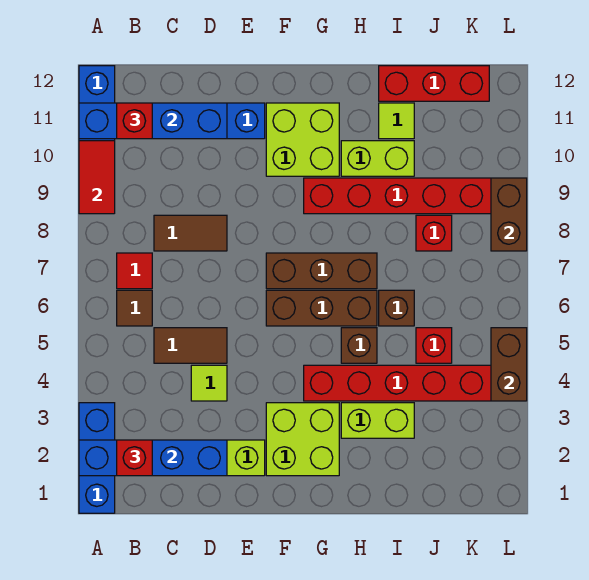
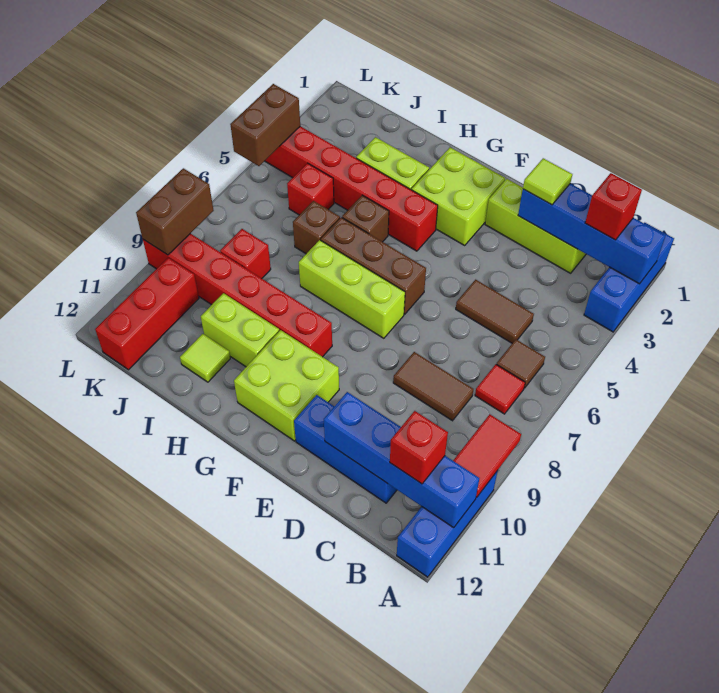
lime 1x1 tile [191,365,227,401] -> lime 1x1 tile moved to [523,158,572,205]
brown 1x3 brick [266,253,377,289] -> lime 1x3 brick [299,240,405,338]
red 1x3 brick [379,66,489,101] -> red 1x3 brick turned to [95,258,199,370]

